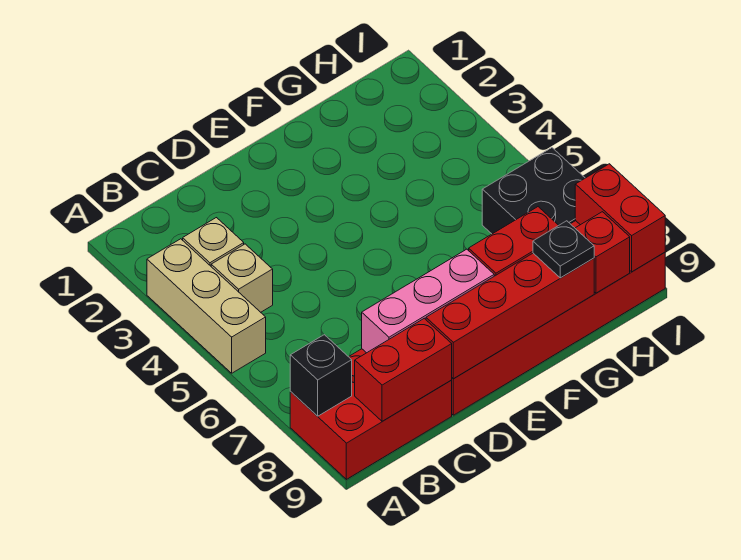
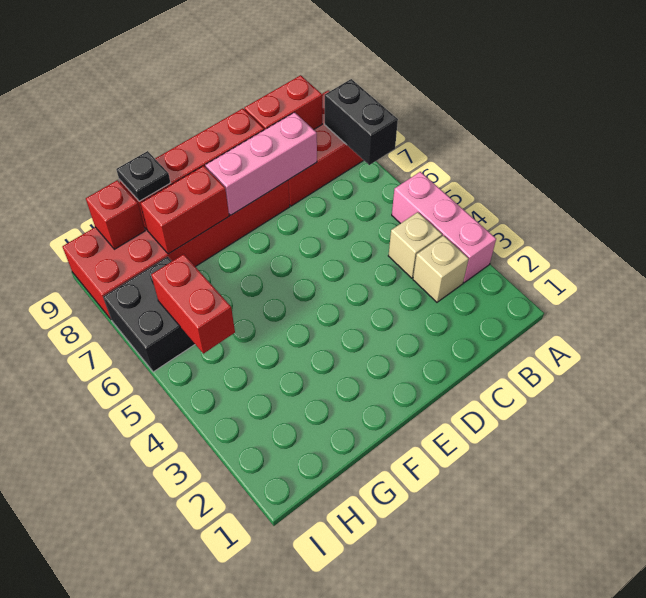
tan 1x3 brick [147,239,266,373] -> pink 1x3 brick [392,172,496,283]
black 1x1 brick [290,335,352,416] -> black 1x2 brick [325,79,398,165]
red 1x2 brick [575,164,665,272] -> red 1x2 brick moved to [151,254,235,354]

